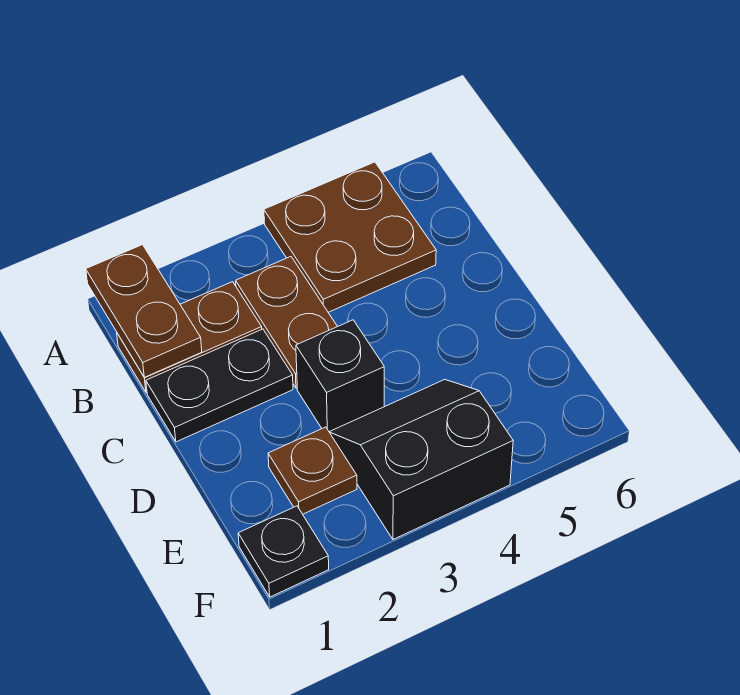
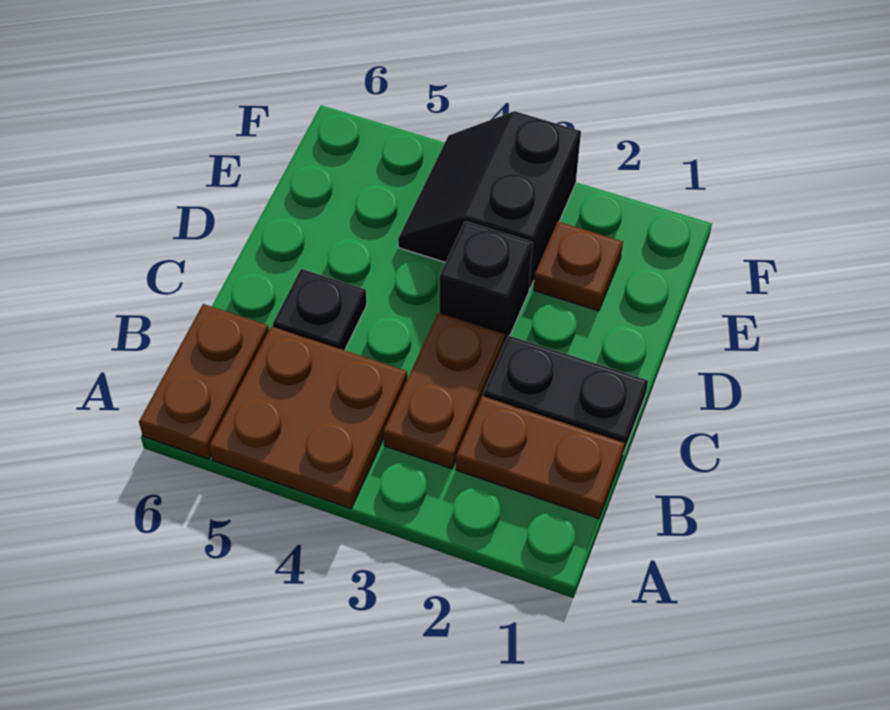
brown 1x2 plate [86,245,202,377] -> brown 1x2 plate moved to [139,304,269,459]
black 2x2 slope [329,380,513,539] -> black 2x2 slope turned to [398,111,581,289]
black 1x1 plate [238,506,329,597] -> black 1x1 plate moved to [273,269,367,350]

